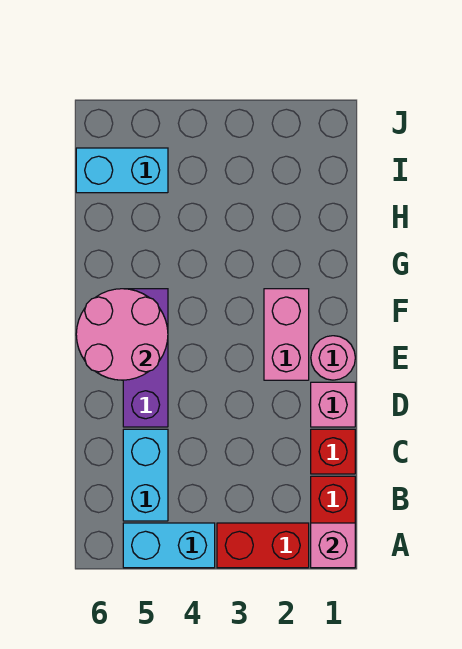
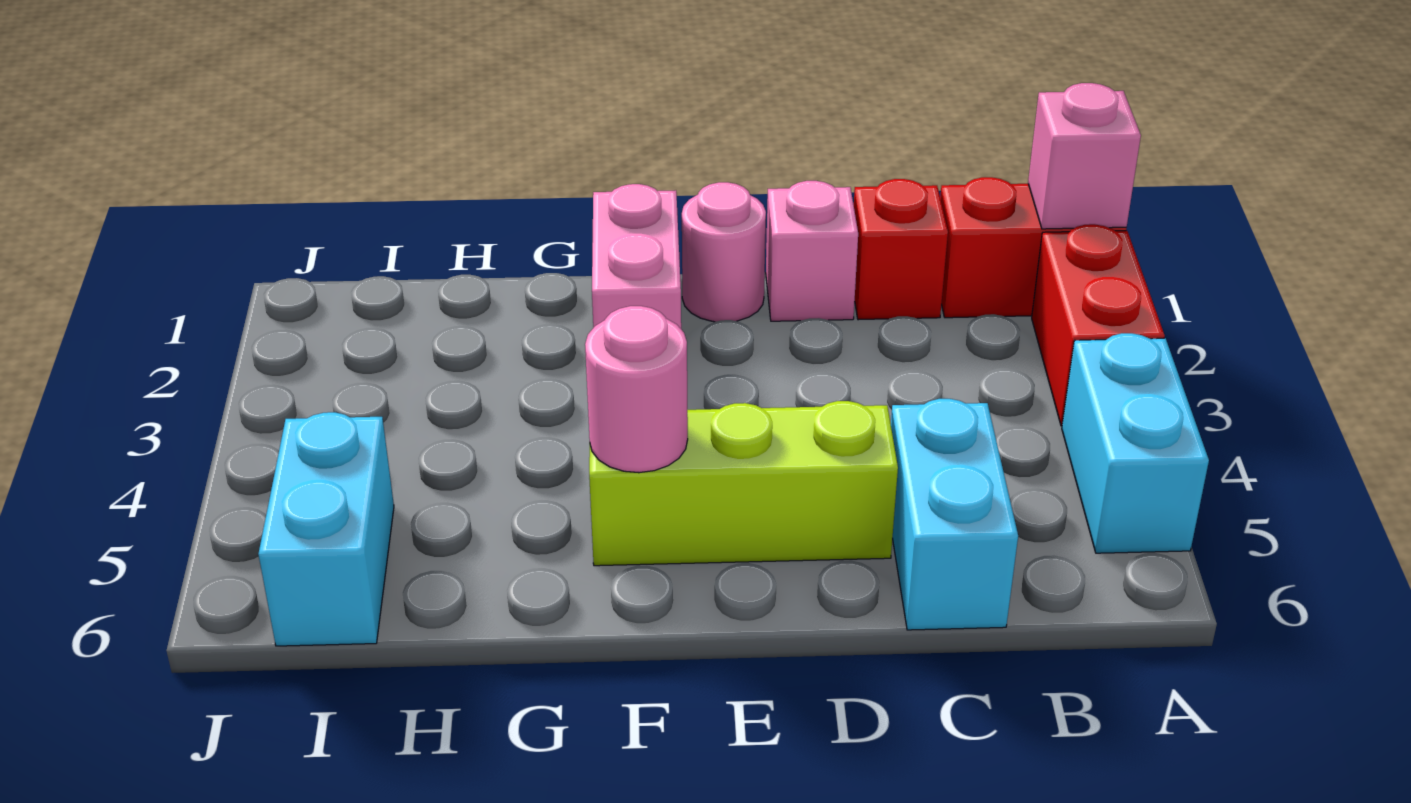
cyan 1x2 brick [123,429,168,521] -> cyan 1x2 brick turned to [891,399,1018,630]
purple 1x3 brick [123,289,168,427] -> lime 1x3 brick [589,401,898,566]
pink 1x2 brick [264,289,309,380] -> pink 1x2 brick turned to [592,184,681,329]
pink 2x2 round brick [76,289,168,380] -> pink 1x1 round brick [585,306,688,473]

